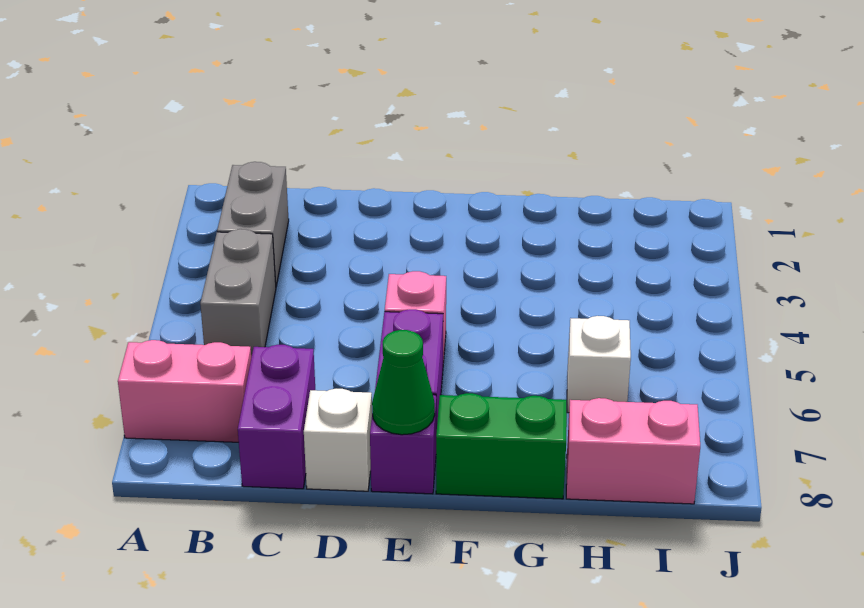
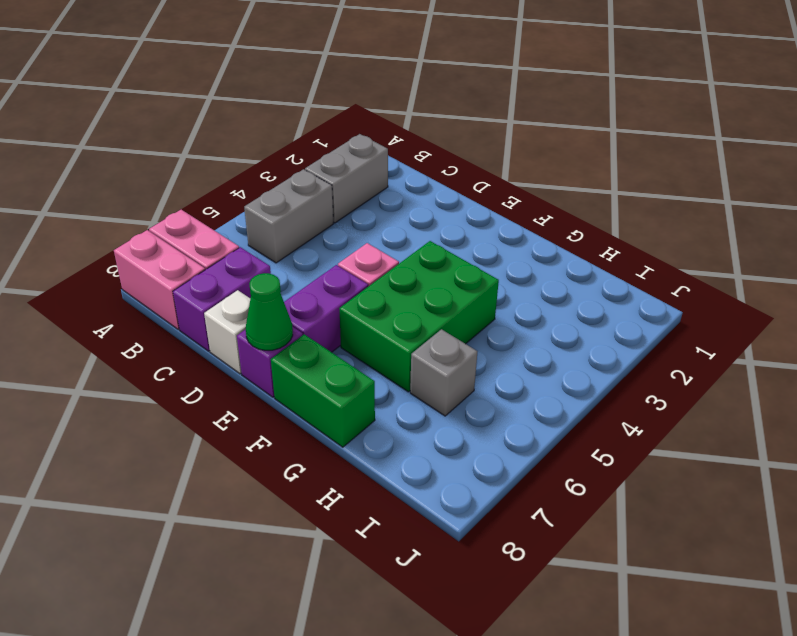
none -> green 2x3 brick [339,241,499,392]
white 1x1 brick [567,316,631,413] -> grey 1x1 brick [410,329,477,416]
pink 1x2 brick [566,398,700,504] -> pink 1x2 brick moved to [114,230,205,329]

